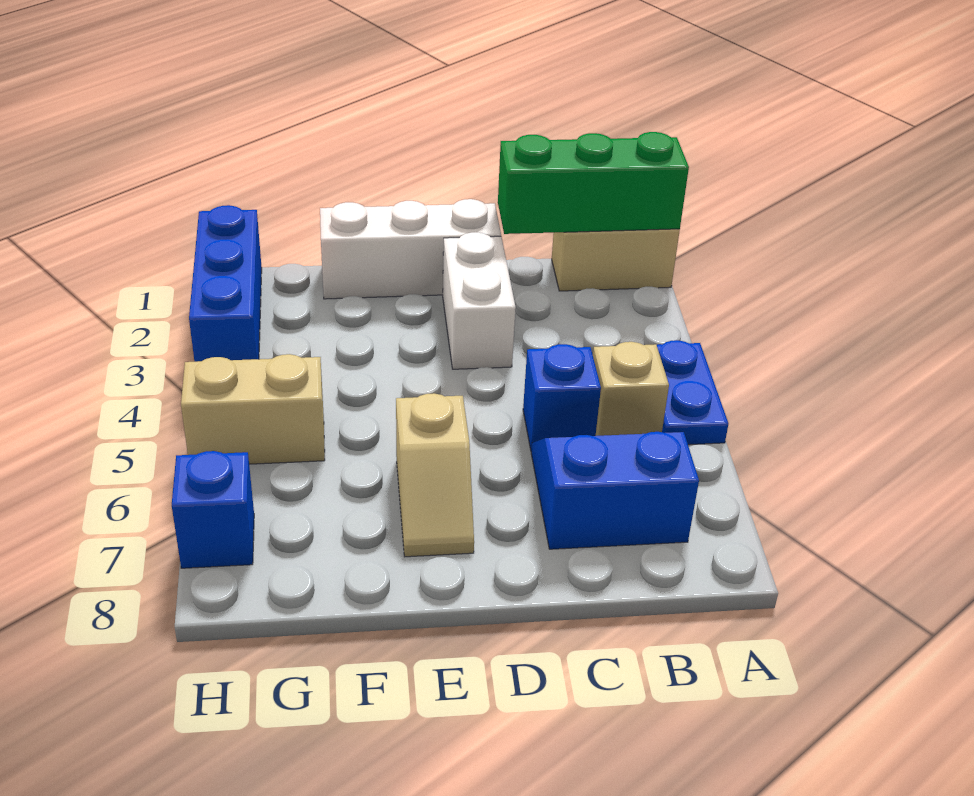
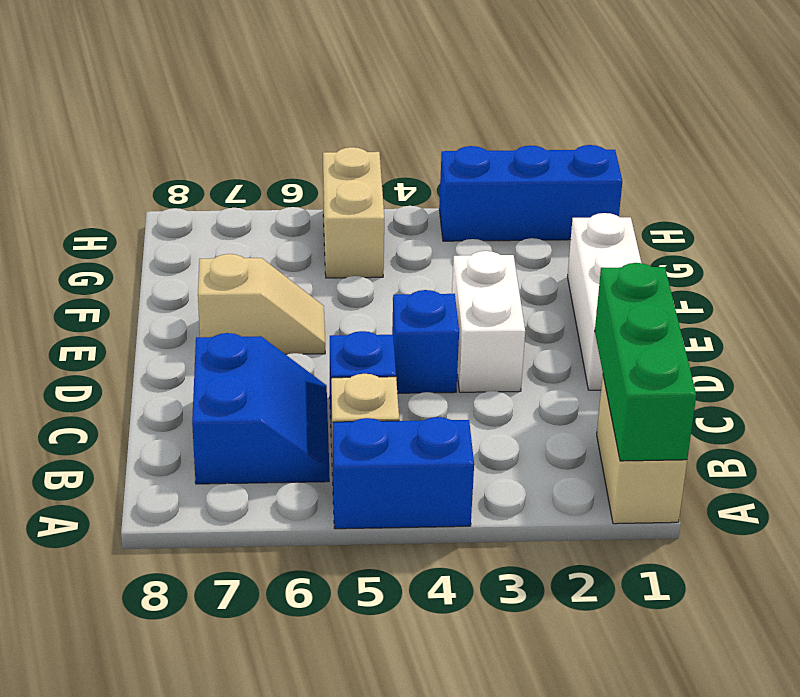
blue 1x2 plate [657,340,728,445] -> blue 1x2 brick [333,417,474,529]
white 1x2 brick [443,232,516,369] -> white 1x2 brick turned to [452,251,525,392]
tan 1x2 slope [396,393,474,557] -> tan 1x2 slope turned to [198,254,325,354]
blue 1x1 brick [172,451,254,568] -> blue 1x1 brick moved to [392,290,459,393]

